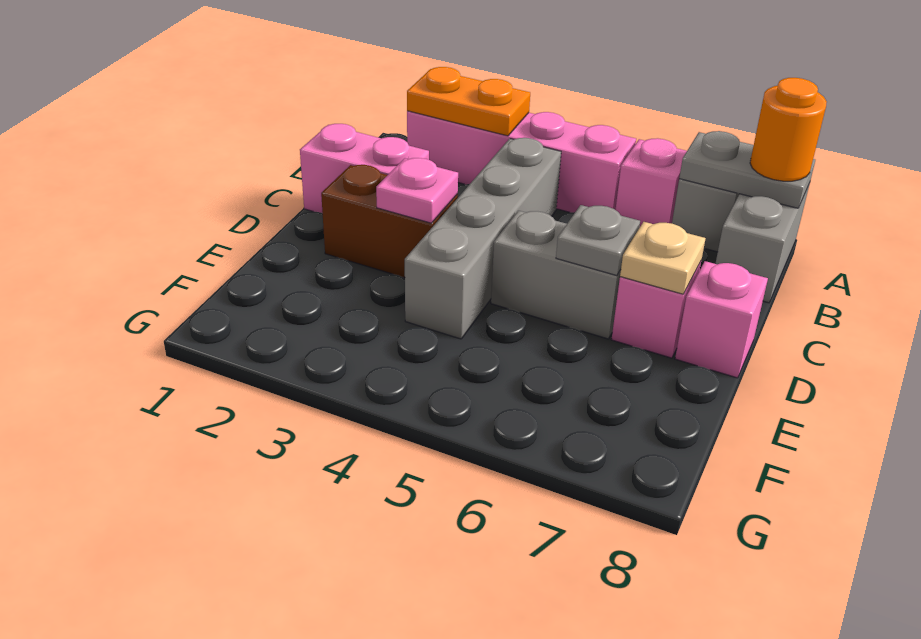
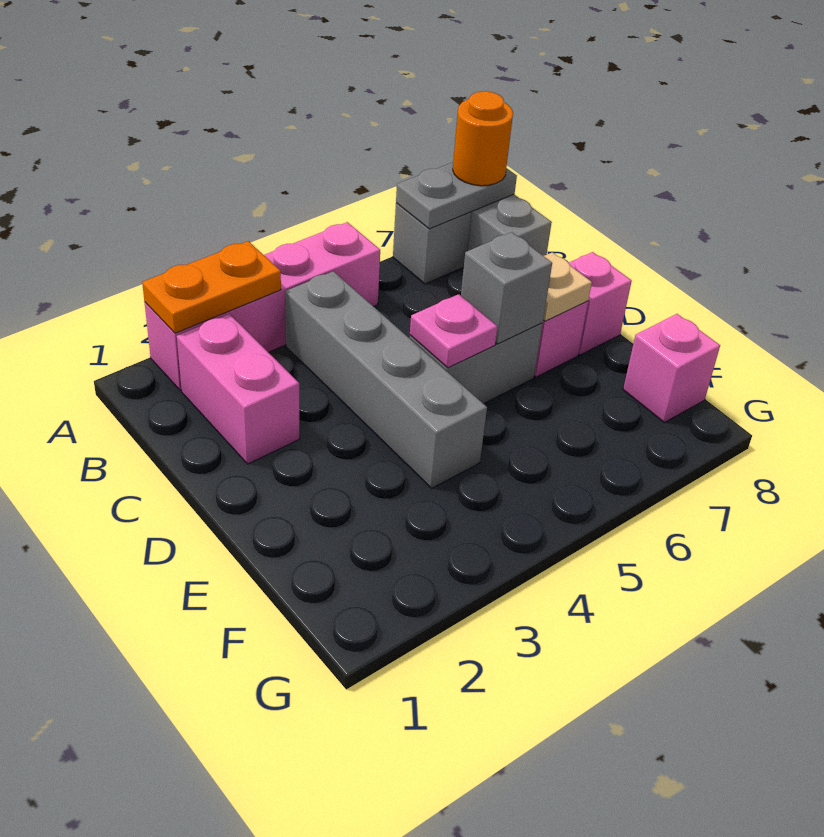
pink 1x1 brick [615,138,687,228] -> pink 1x1 brick moved to [623,314,720,422]
pink 1x2 brick [300,124,429,213] -> pink 1x2 brick turned to [177,314,300,464]
brown 1x2 brick [321,165,458,278] -> none
pink 1x1 plate [376,158,458,223] -> pink 1x1 plate moved to [410,294,498,368]
grey 1x1 plate [556,205,640,276] -> grey 1x1 brick [461,232,552,344]

